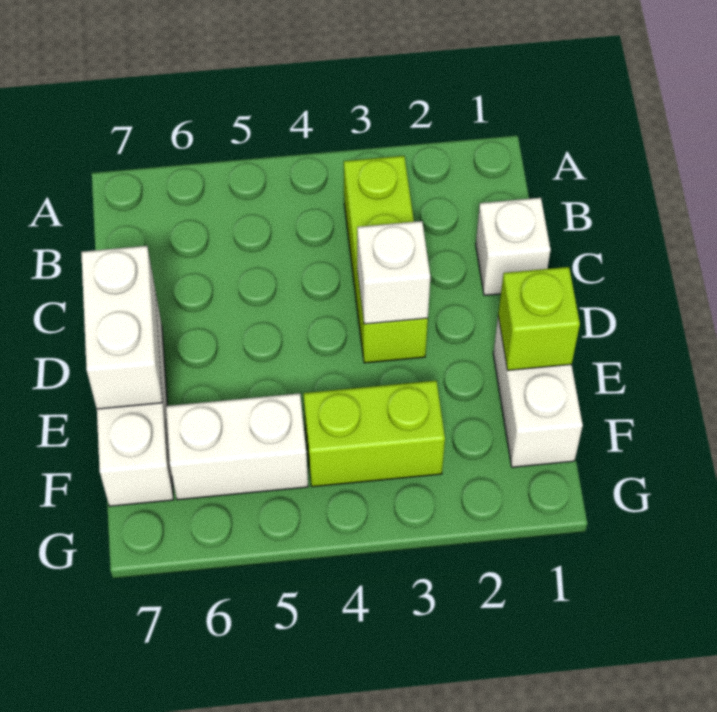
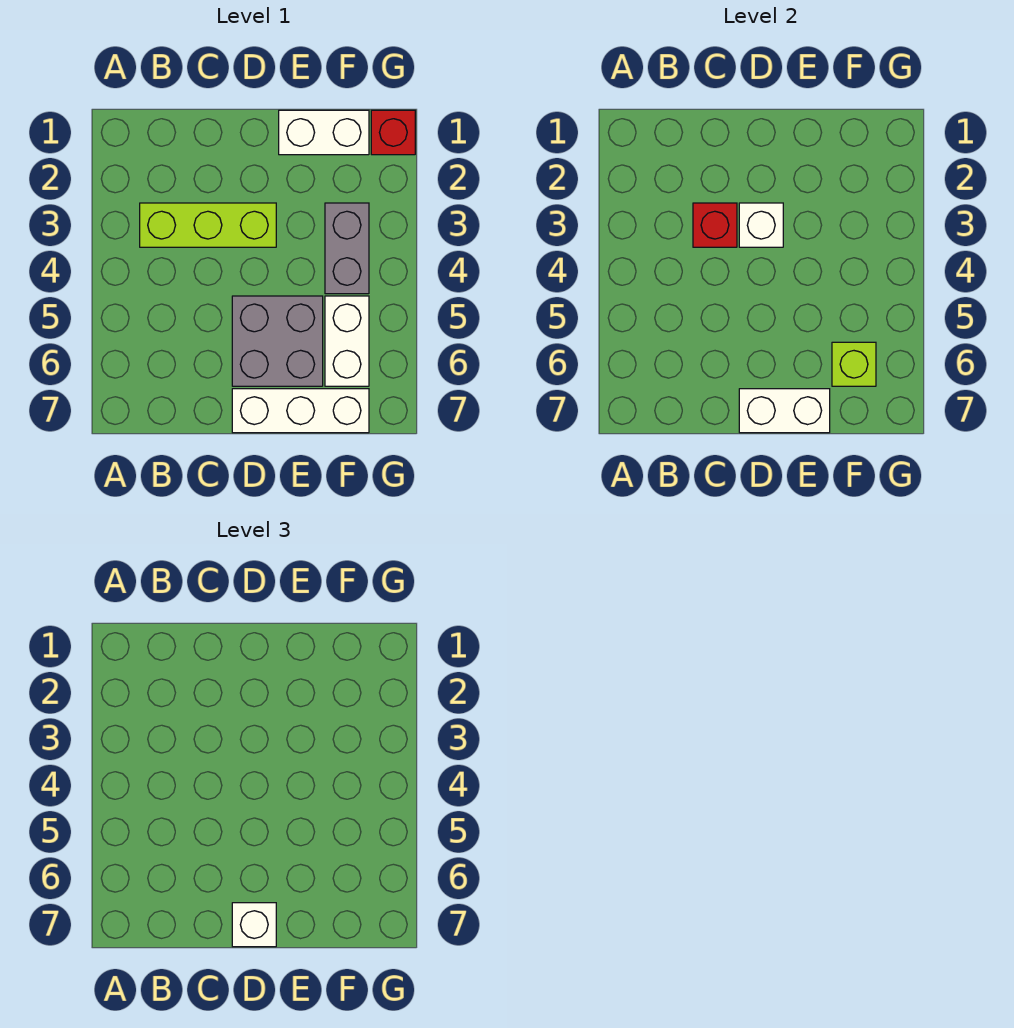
white 1x1 brick [476,198,551,295] -> white 1x1 brick moved to [232,903,276,947]
none -> red 1x1 brick [693,203,737,247]
none -> grey 2x2 brick [232,296,323,386]
lime 1x1 brick [498,267,580,371] -> lime 1x1 brick moved to [832,342,876,386]
lime 1x2 brick [304,381,445,487] -> grey 1x2 brick [325,203,369,294]
none -> red 1x1 brick [371,110,415,155]

